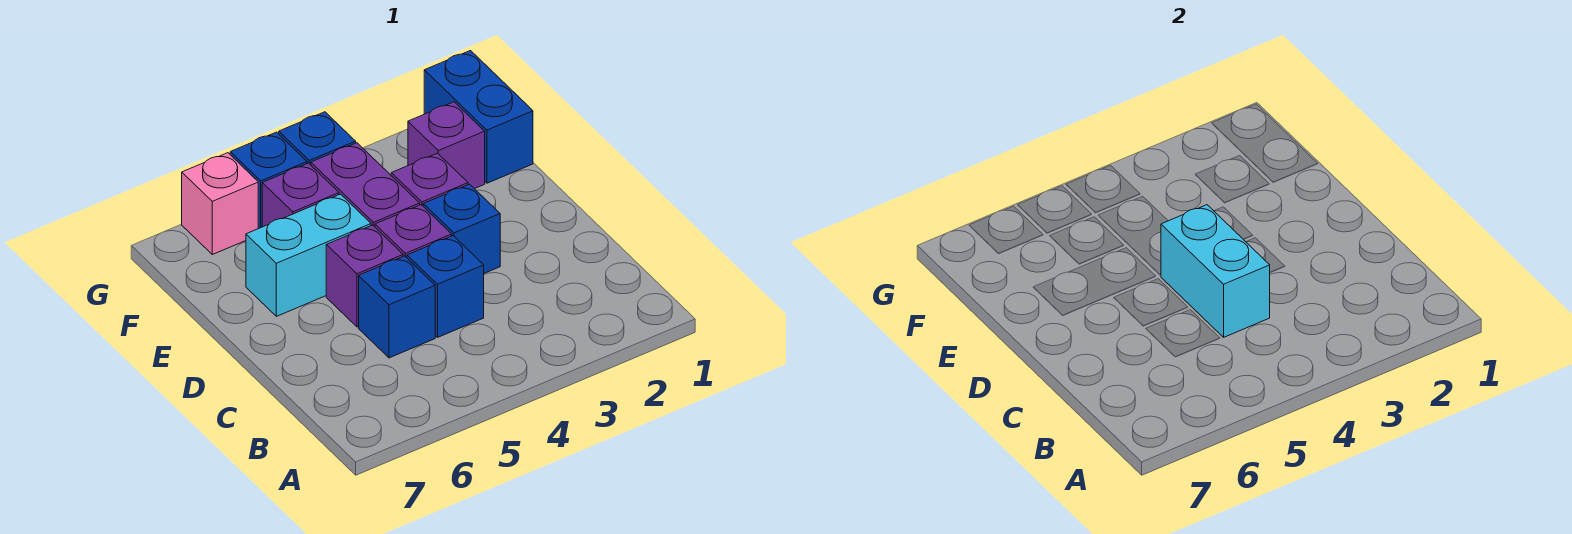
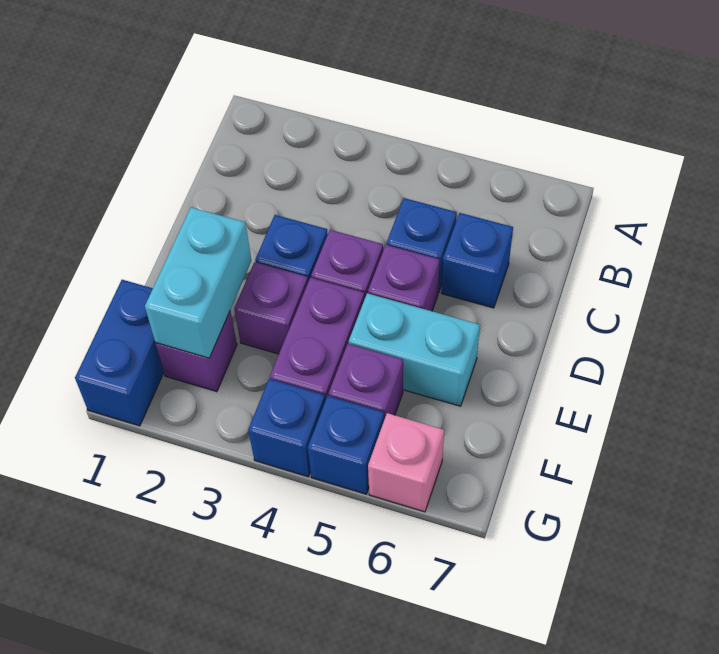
blue 1x1 brick [407,236,484,337] -> blue 1x1 brick moved to [442,213,513,308]
cyan 1x2 brick [1161,205,1270,337] -> cyan 1x2 brick moved to [145,207,251,358]

